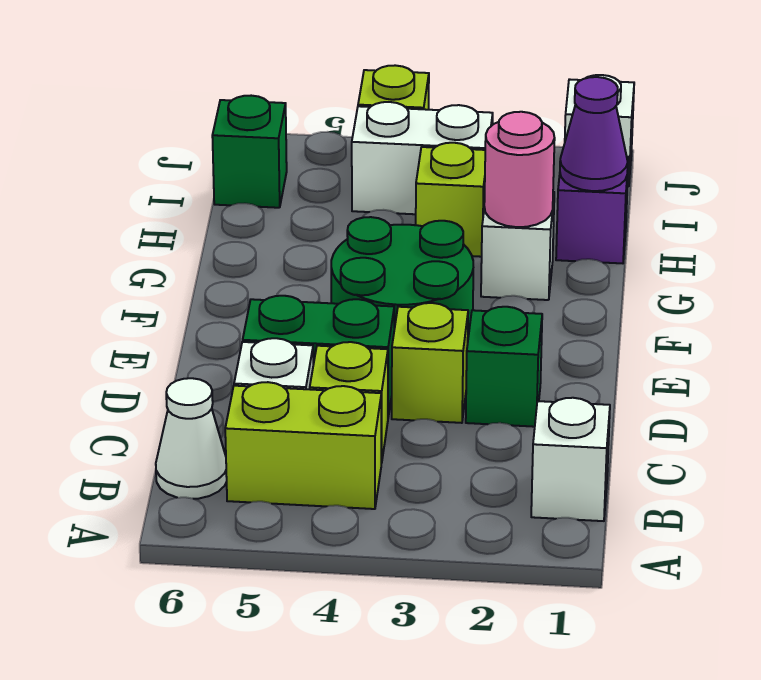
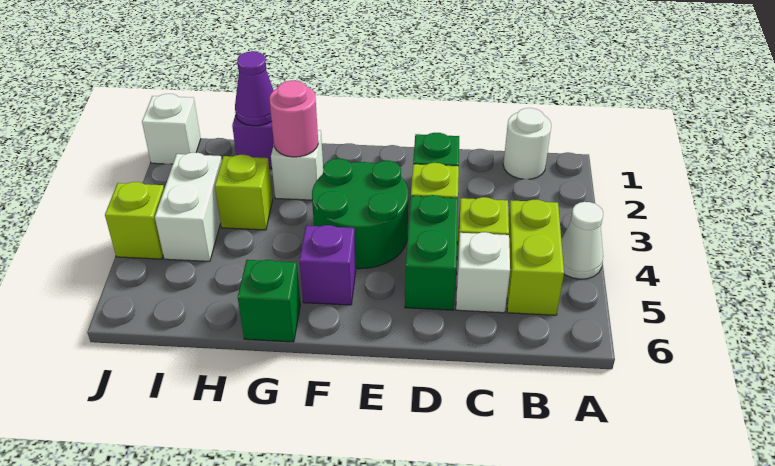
white 1x1 brick [531,398,610,521] -> white 1x1 round brick [503,108,551,179]
white 1x1 cone [156,378,227,499] -> white 1x1 cone moved to [561,202,603,279]
none -> purple 1x1 brick [300,225,356,305]
green 1x1 brick [212,96,287,208] -> green 1x1 brick moved to [238,260,300,342]

